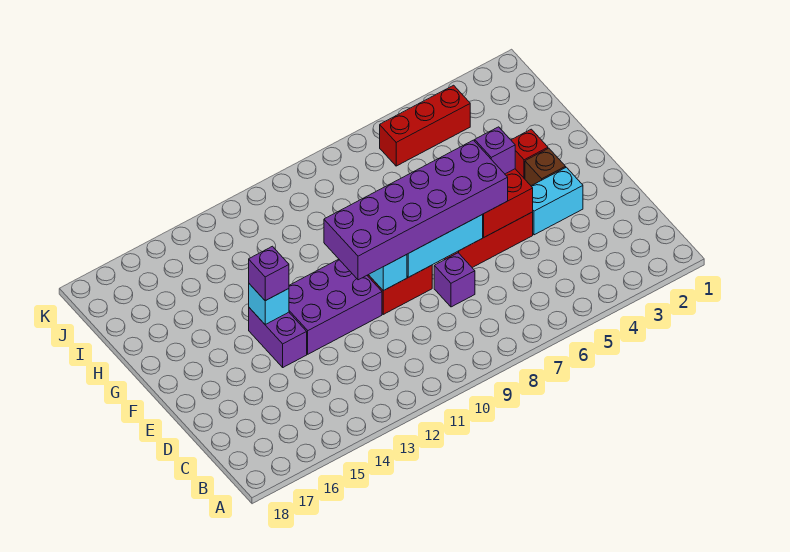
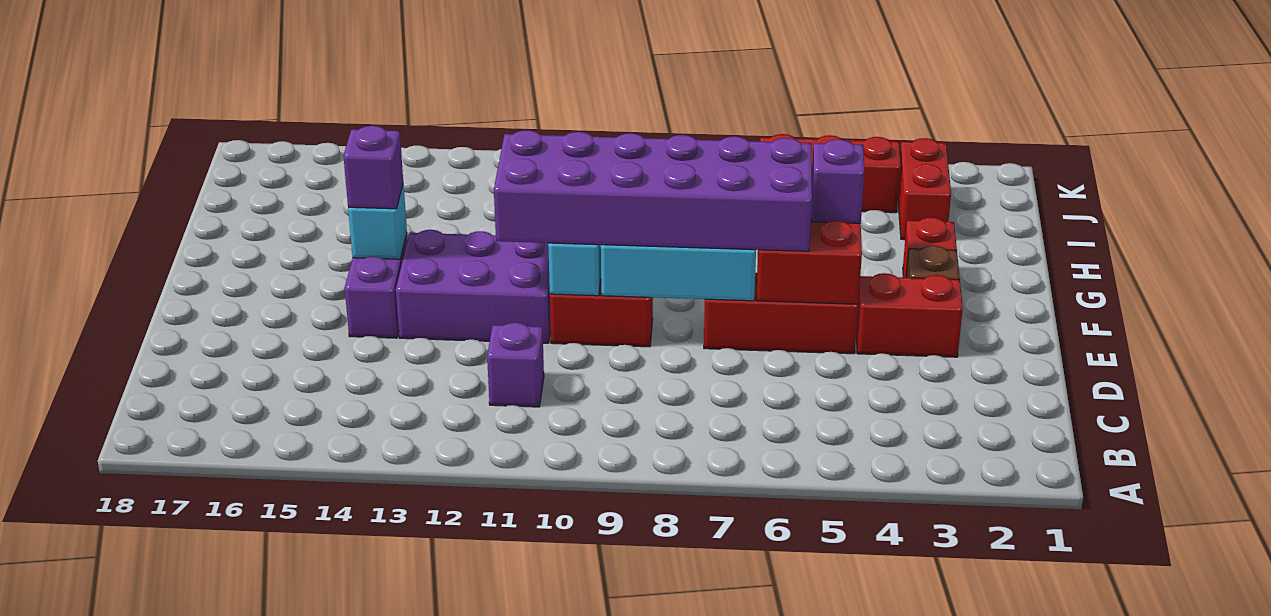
purple 1x1 brick [434,253,475,307] -> purple 1x1 brick moved to [487,323,544,407]
cyan 1x2 brick [531,167,583,235] -> red 1x2 brick [856,273,963,357]
none -> red 1x2 brick [898,138,951,240]

